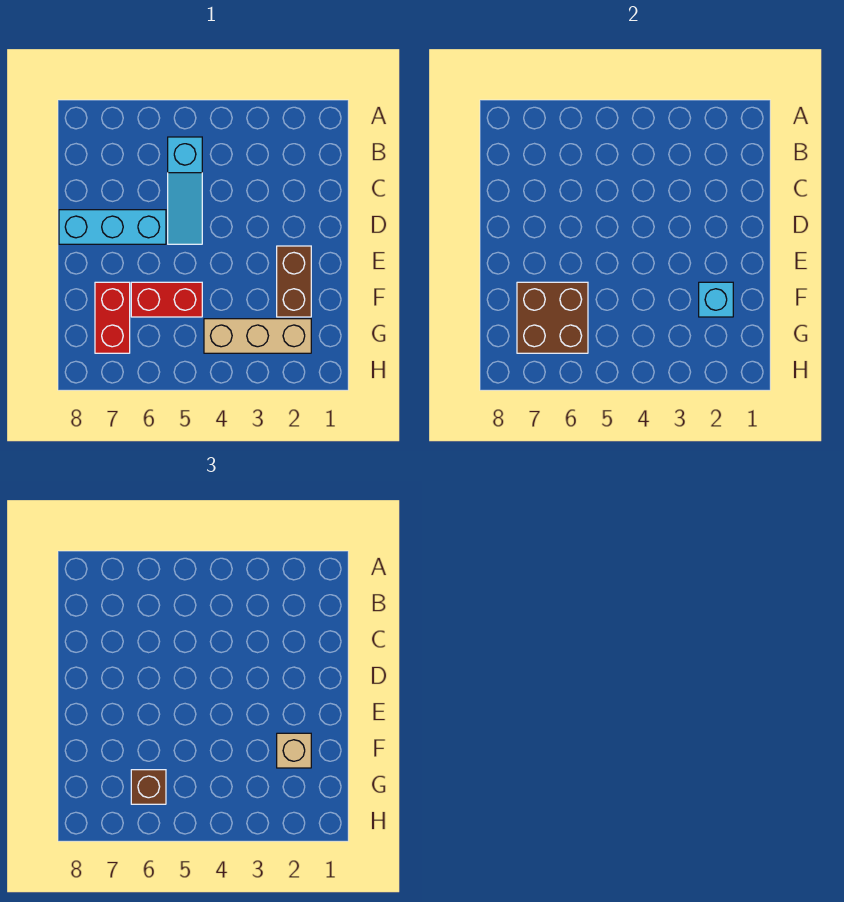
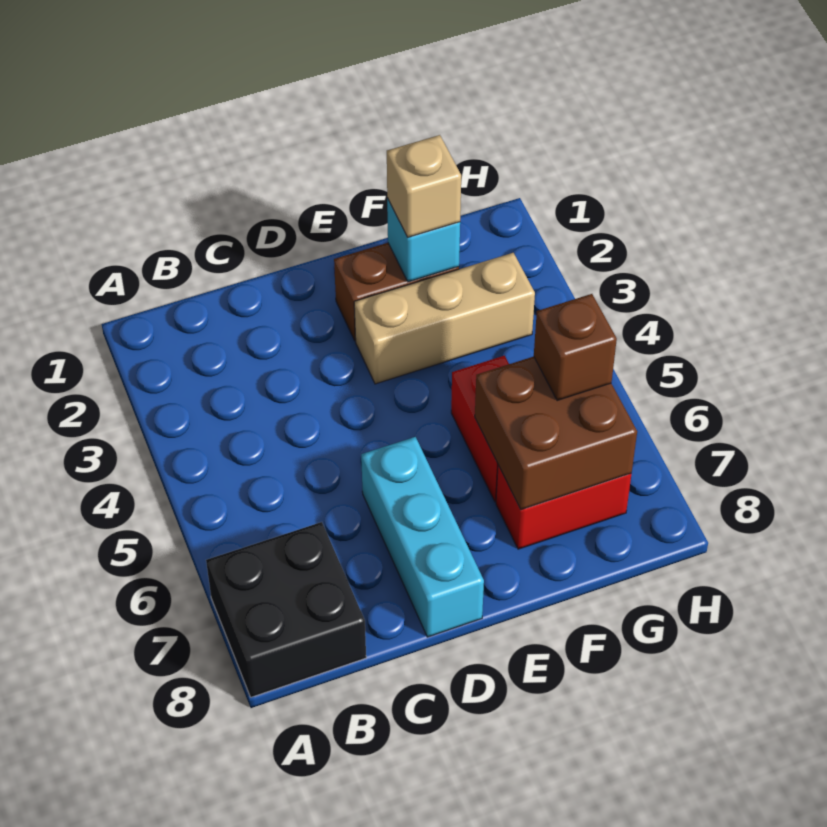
none -> black 2x2 brick [206,522,366,697]
cyan 1x3 slope [168,137,202,244] -> none
tan 1x3 brick [204,319,311,353] -> tan 1x3 brick turned to [354,253,535,384]

